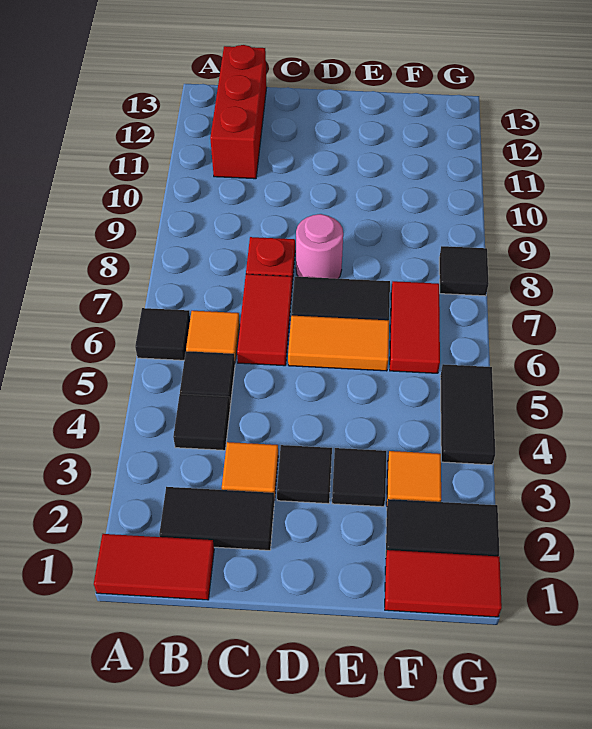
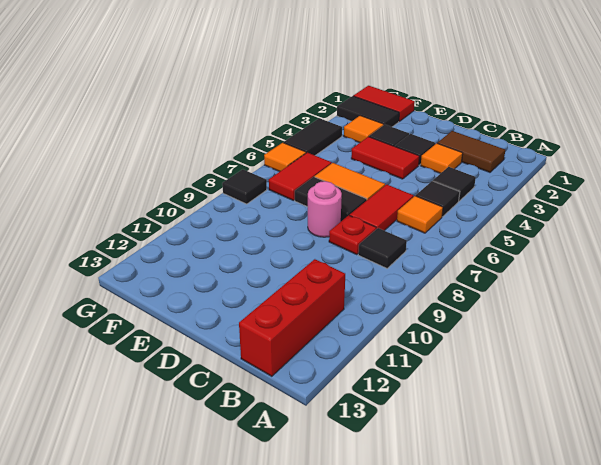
red 1x2 tile [94,534,214,600] -> red 1x2 tile moved to [351,137,419,179]
black 1x1 tile [135,308,190,360] -> black 1x1 tile moved to [358,228,407,268]
black 1x2 tile [159,487,274,550] -> brown 1x2 tile [438,131,505,172]
none -> orange 1x1 tile [264,143,306,172]

